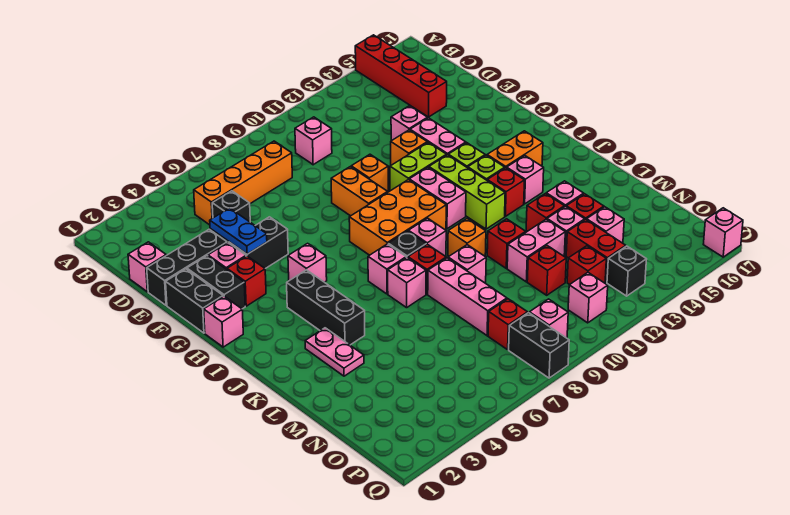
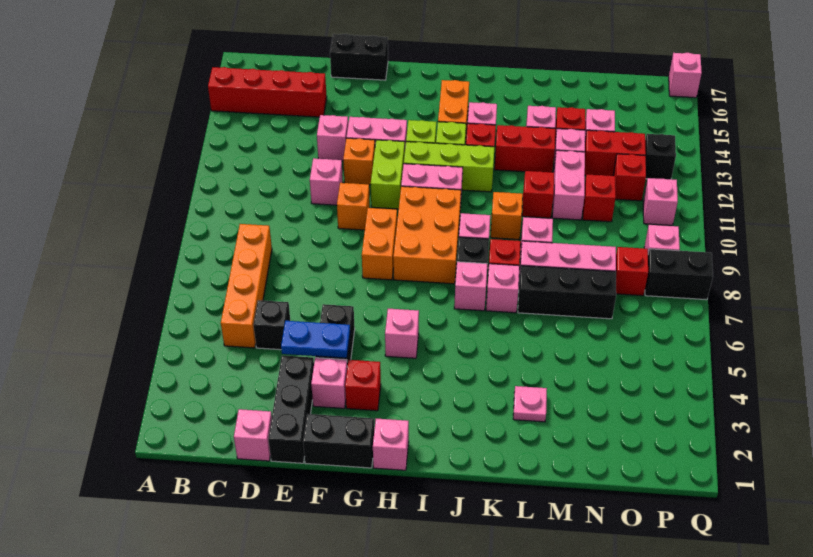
pink 1x1 brick [295,117,332,165] -> pink 1x1 brick moved to [310,158,343,205]
black 1x2 brick [187,256,245,309] -> black 1x2 brick moved to [330,34,388,80]
orange 1x2 brick [331,167,388,216] -> orange 1x2 brick turned to [362,208,397,280]
black 1x3 brick [287,270,365,345] -> black 1x3 brick moved to [518,266,616,319]
pink 1x2 plate [305,328,364,376] -> pink 1x1 plate [513,386,547,422]
red 1x1 brick [526,194,564,231] -> red 1x2 brick [494,125,555,172]

